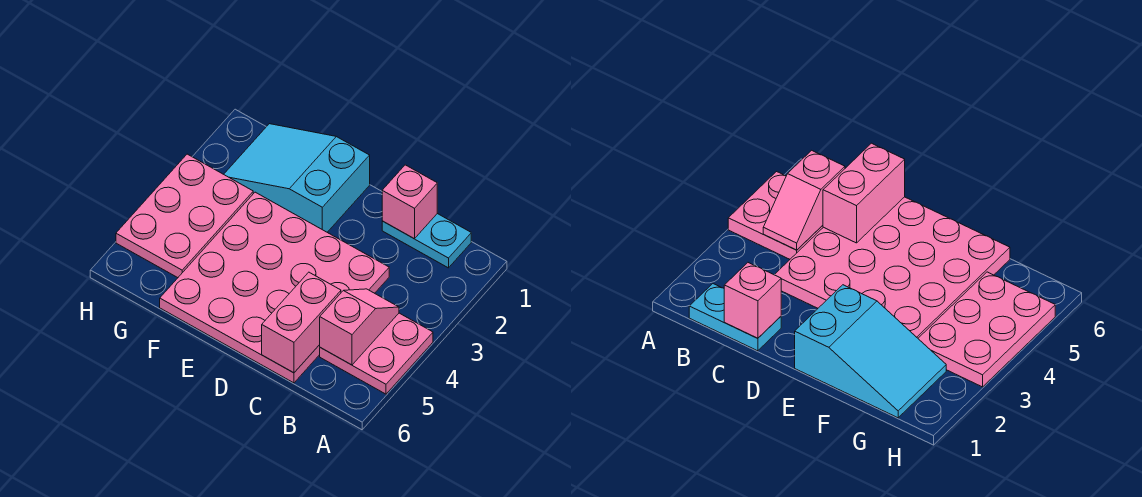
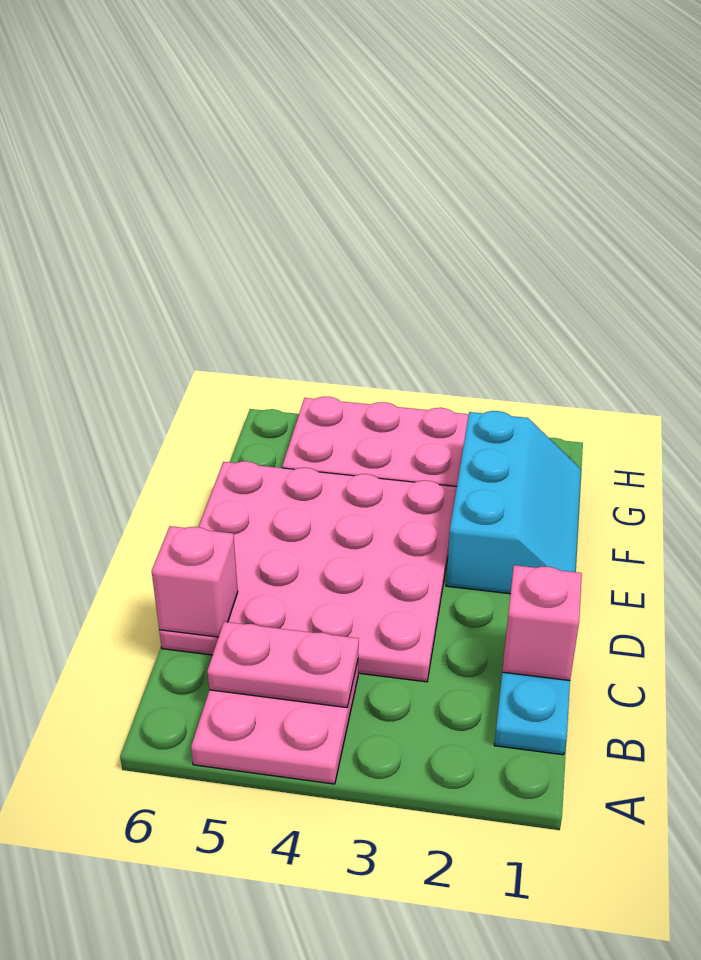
pink 1x2 slope [320,289,399,365] -> pink 1x2 plate [207,622,359,708]
pink 1x2 brick [262,272,341,373] -> pink 1x1 brick [152,526,238,637]
cyan 2x3 slope [224,124,370,232] -> cyan 2x3 slope turned to [446,411,581,594]

